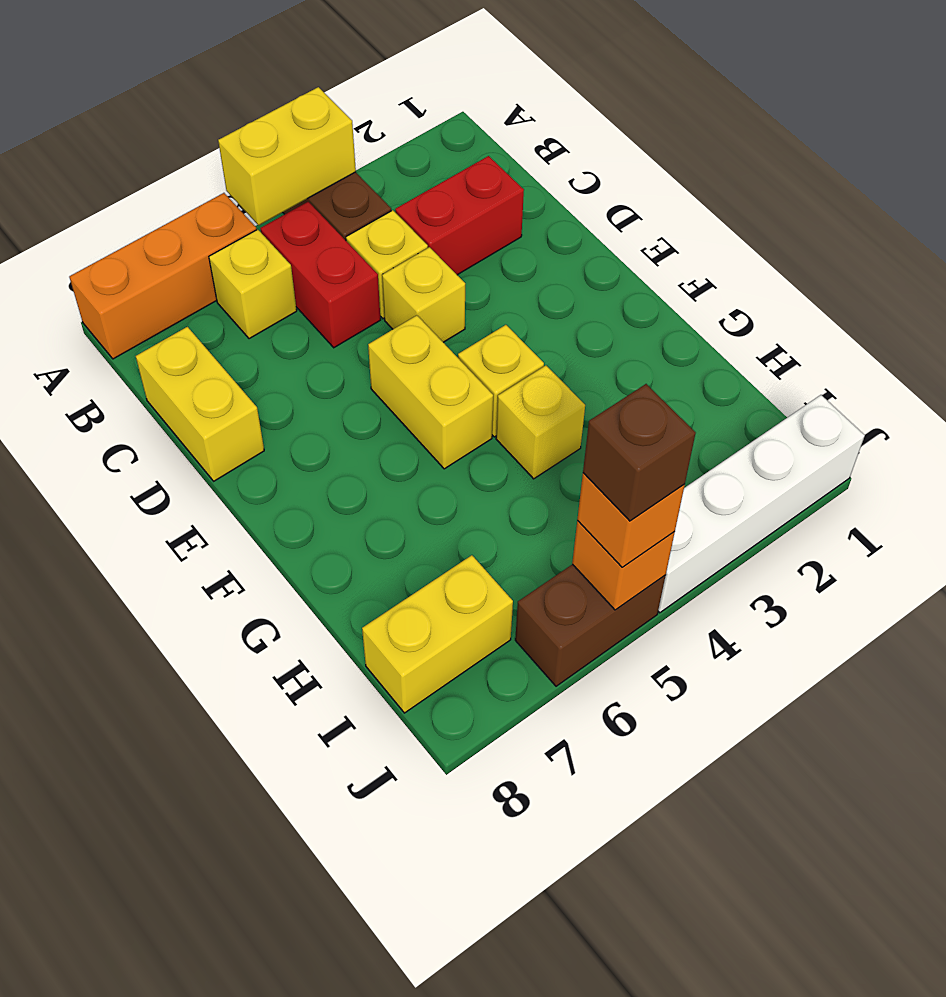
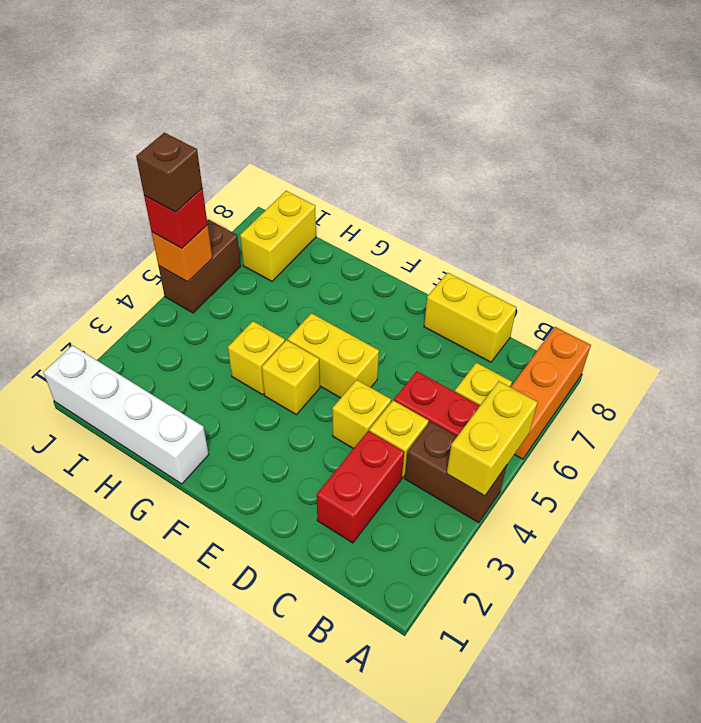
white 1x4 brick [658,395,865,613] -> white 1x4 brick turned to [44,345,209,484]
orange 1x1 brick [577,473,685,567] -> red 1x1 brick [144,188,208,248]

